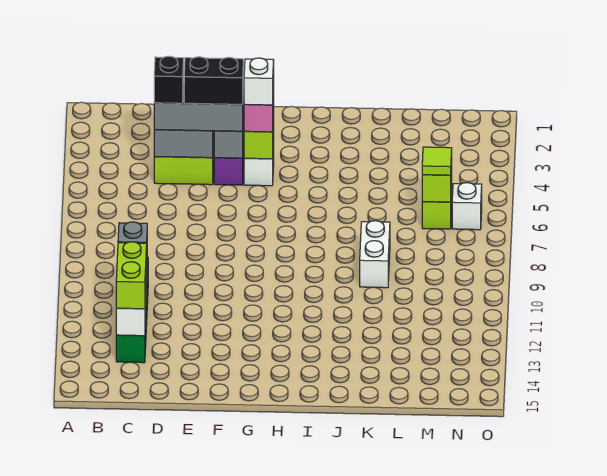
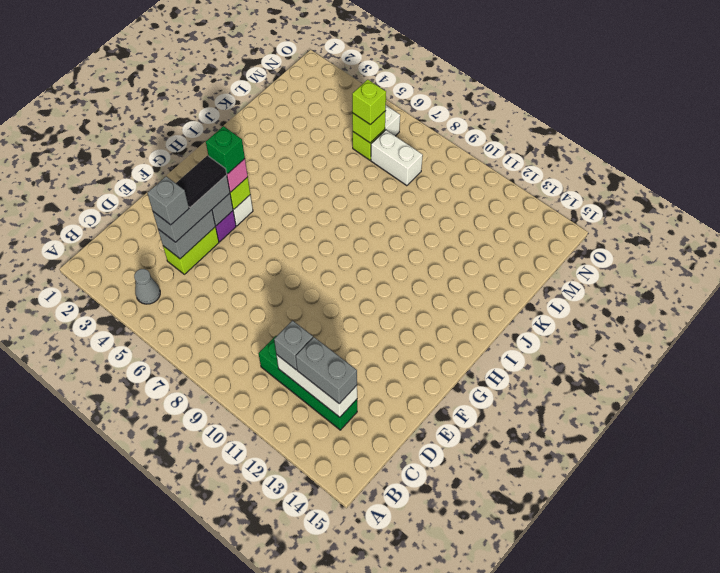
none -> grey 1x1 cone [134,269,160,304]
lime 1x2 brick [116,242,147,309] -> grey 1x2 brick [296,337,357,404]
black 1x1 brick [154,56,184,103] -> grey 1x1 brick [147,176,189,225]
black 1x2 brick [184,57,244,104] -> black 1x2 tile [176,155,227,207]
white 1x1 brick [244,58,274,105] -> green 1x1 brick [206,126,245,174]
white 1x2 brick [360,221,390,288] -> white 1x2 brick moved to [371,130,423,186]
lime 1x1 tile [422,147,452,175] -> lime 1x1 brick [352,80,386,125]

